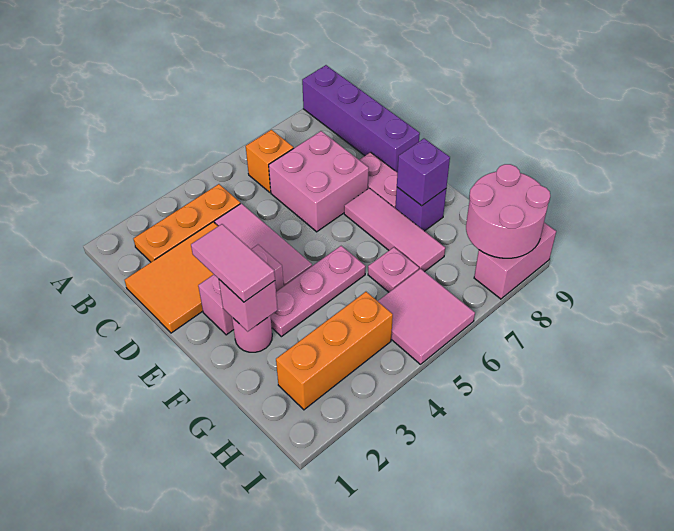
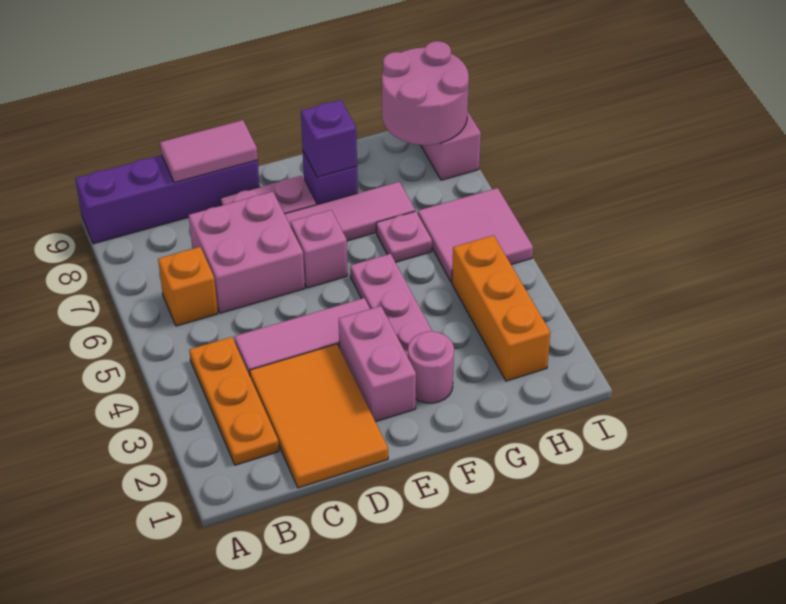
pink 1x2 tile [191,224,275,302] -> pink 1x2 tile moved to [160,120,258,183]
pink 1x1 brick [219,280,278,331] -> pink 1x1 brick moved to [290,210,348,288]

